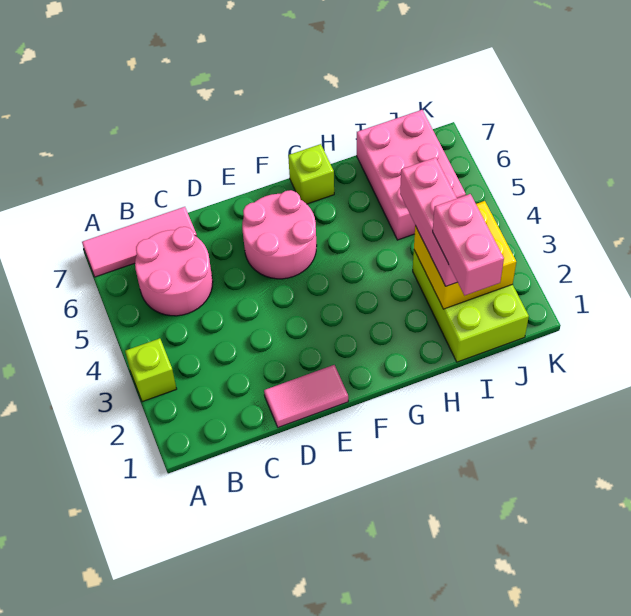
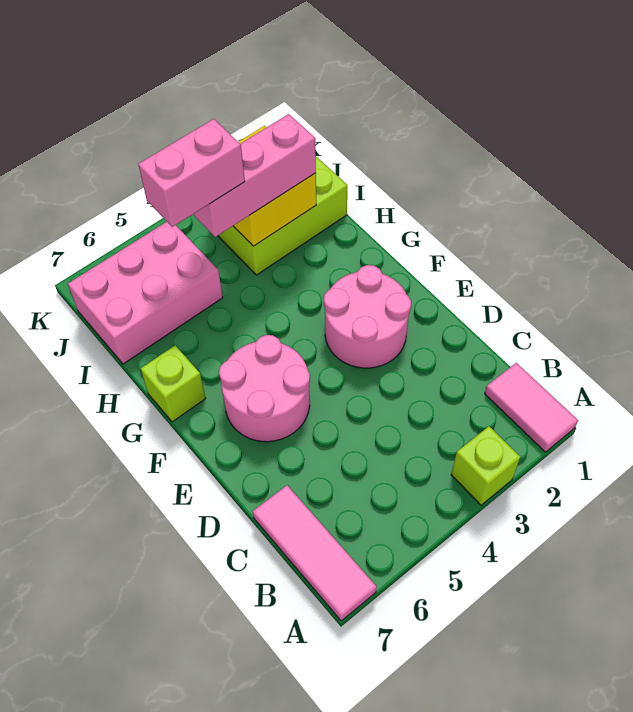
pink 2x2 round brick [135,227,213,316] -> pink 2x2 round brick moved to [324,265,411,368]
pink 1x2 tile [264,365,348,427] -> pink 1x2 tile moved to [485,363,578,452]
pink 1x2 brick [433,194,504,296] -> pink 1x2 brick moved to [138,119,245,227]

